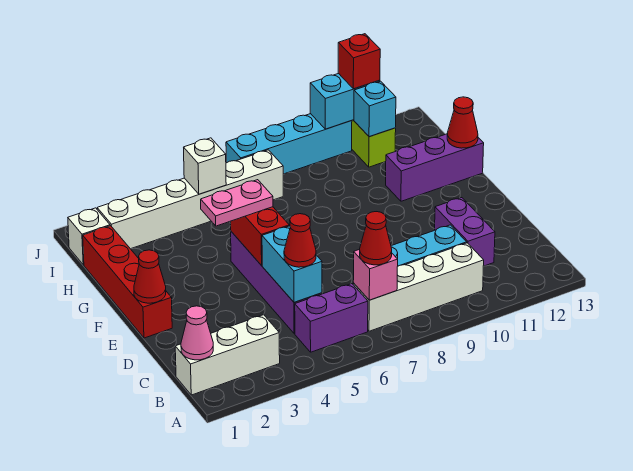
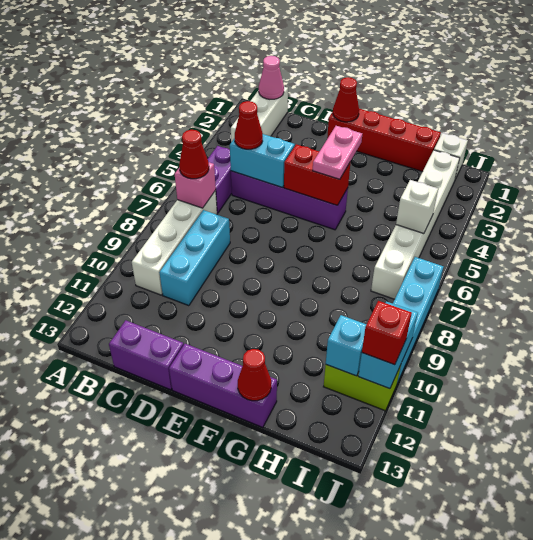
purple 1x2 brick [435,198,495,266] -> purple 1x2 brick moved to [109,320,184,390]
purple 1x3 brick [386,134,484,201] -> purple 1x3 brick turned to [169,344,277,428]

